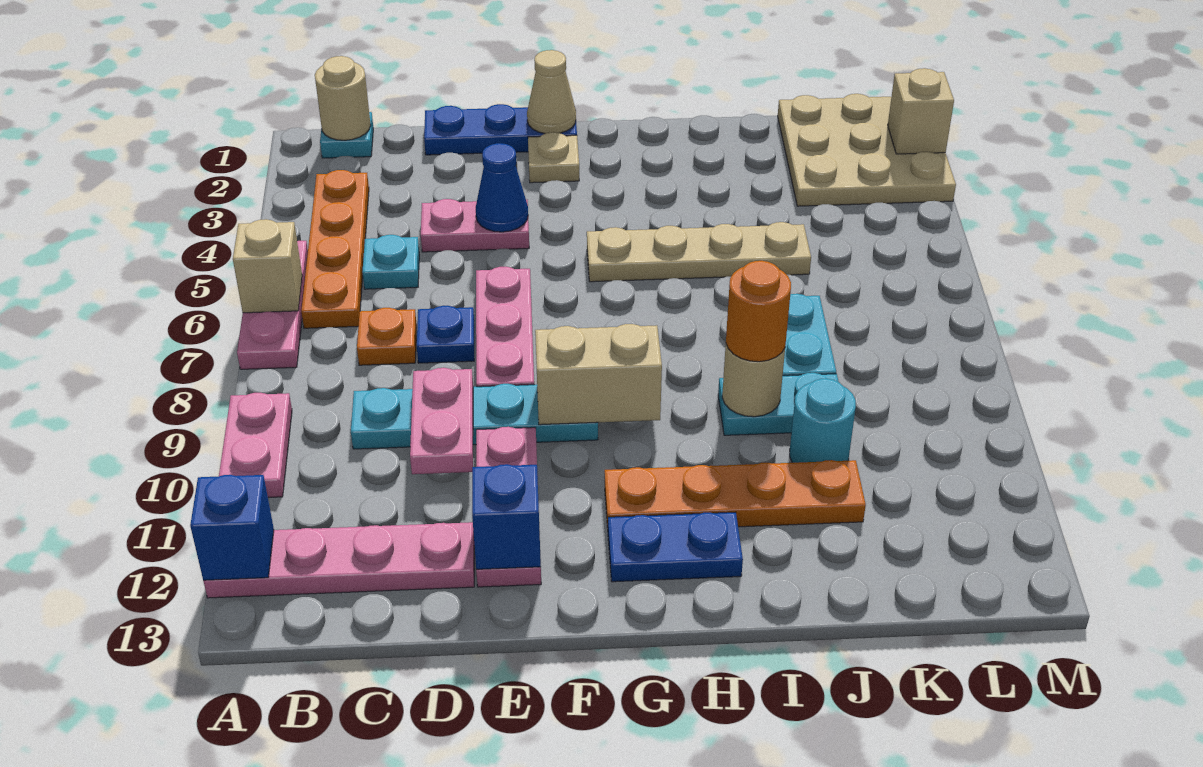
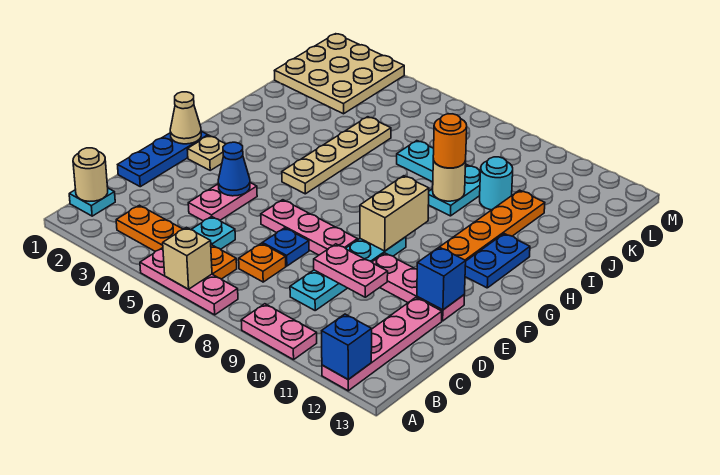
tan 1x1 brick [888,68,954,154] -> none

